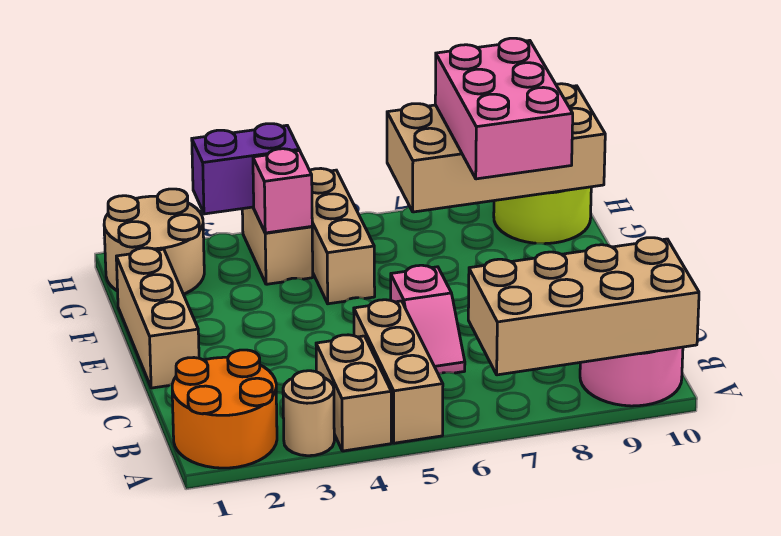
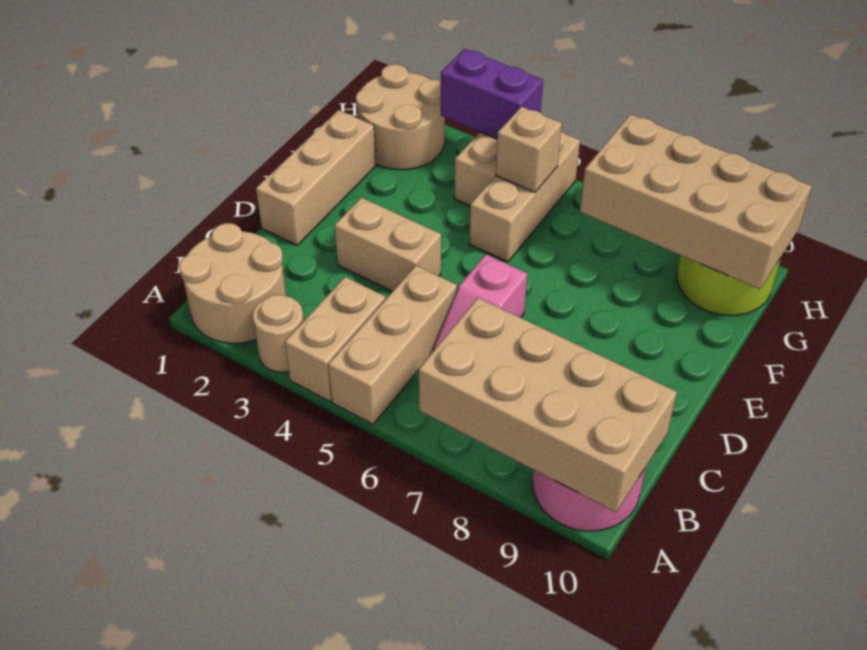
orange 2x2 round brick [172,350,277,468] -> tan 2x2 round brick [179,223,286,343]
none -> tan 1x2 brick [334,197,441,292]
pink 2x3 brick [435,38,573,179] -> none
pink 1x1 brick [253,149,312,233] -> none
none -> tan 1x1 brick [496,107,562,192]

